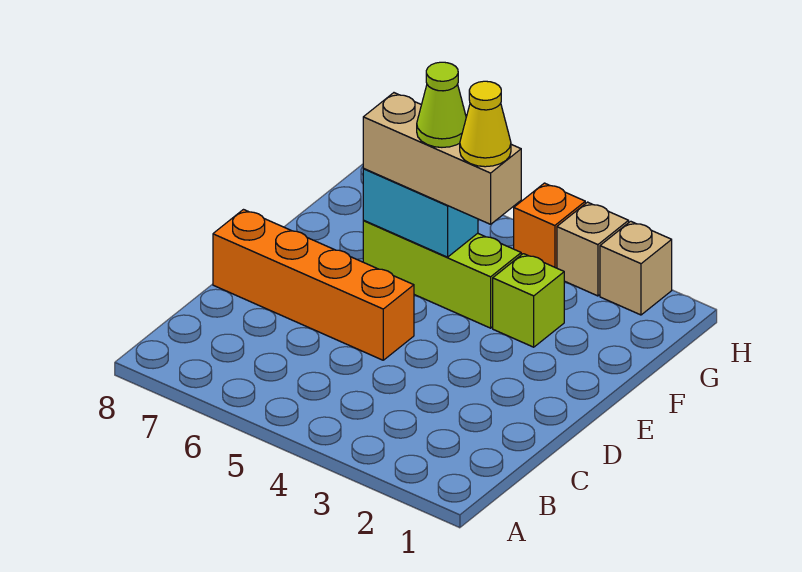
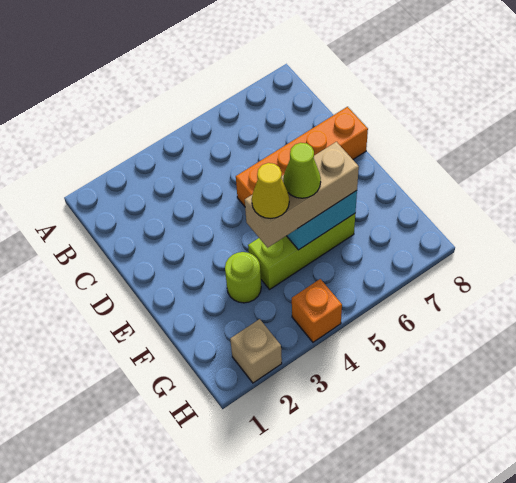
lime 1x1 brick [493,254,564,347] -> lime 1x1 round brick [225,252,261,303]
tan 1x1 brick [557,202,629,296] -> none

